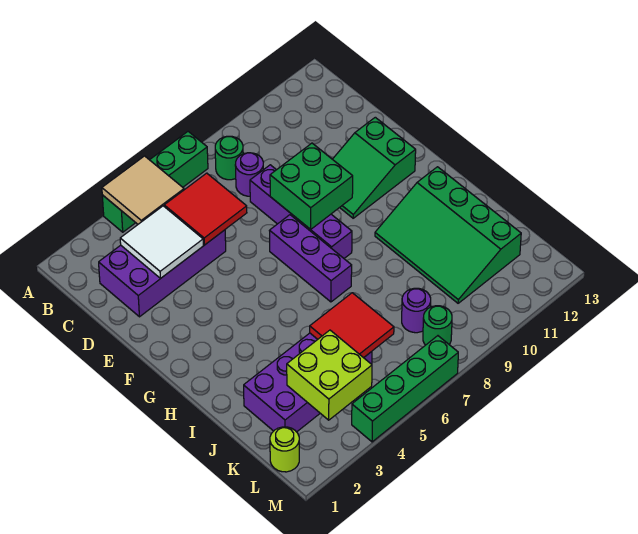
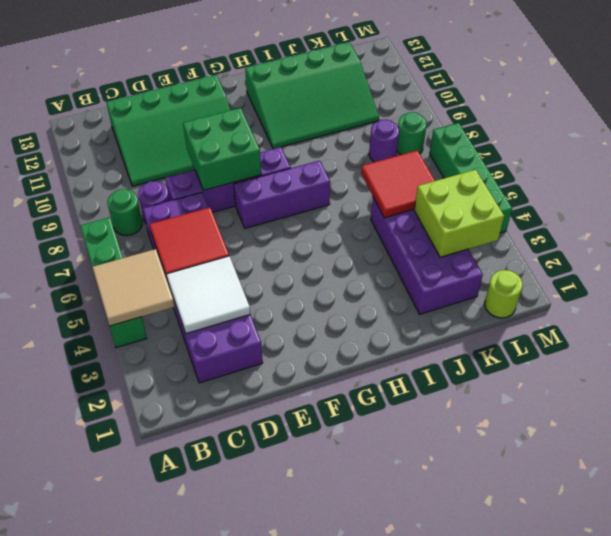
purple 2x4 brick [99,230,226,317] -> purple 2x6 brick [143,192,263,383]
green 2x3 slope [333,117,416,218] -> green 3x4 slope [106,75,230,186]

